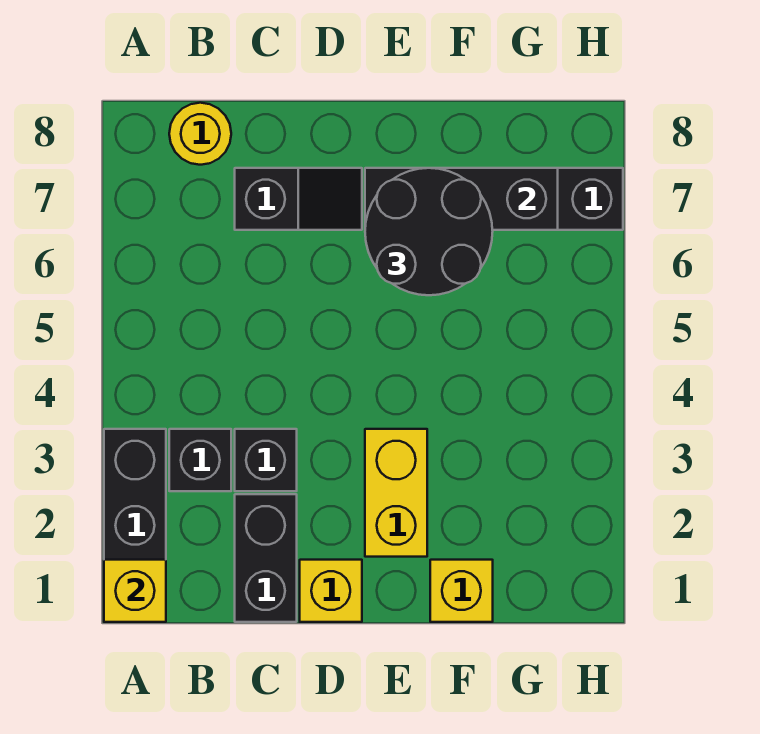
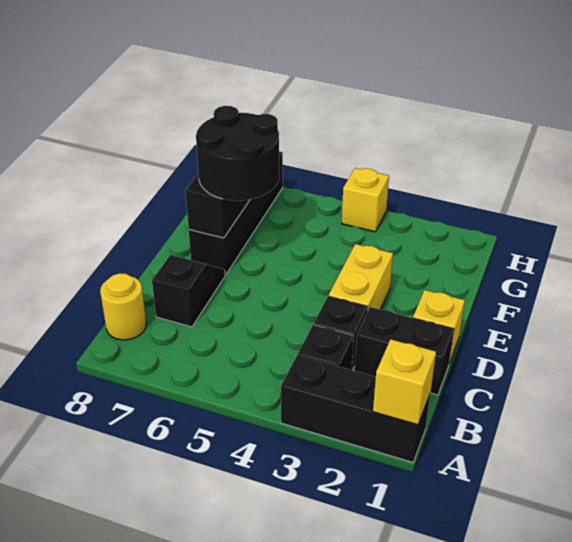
yellow 1x2 brick [365,429,427,557] -> yellow 1x2 brick turned to [329,244,393,311]
yellow 1x1 brick [430,560,493,622] -> yellow 1x1 brick moved to [342,168,389,232]

